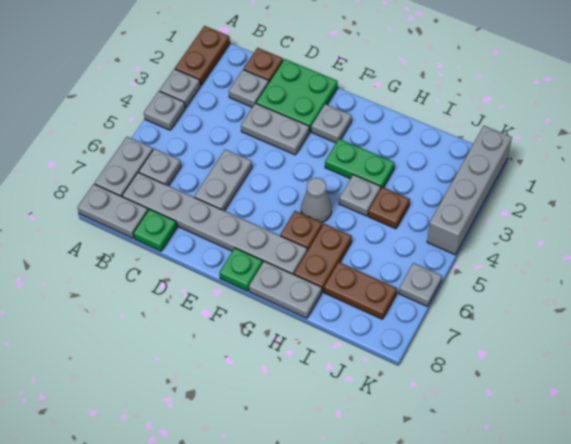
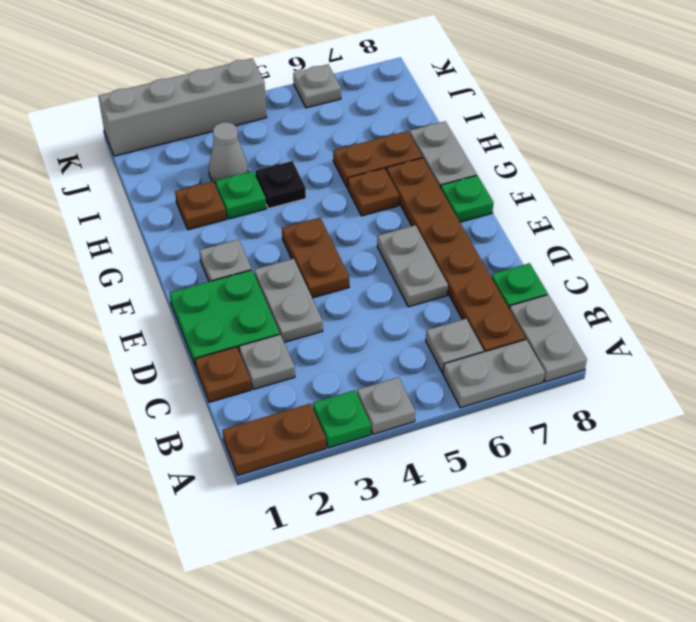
grey 1x1 plate [160,69,200,108] -> green 1x1 plate [313,390,371,448]
grey 1x6 plate [122,172,307,274] -> brown 1x6 plate [386,158,525,352]
grey 1x2 plate [194,149,252,211] -> grey 1x2 plate turned to [377,225,448,307]
green 1x2 plate [325,139,395,188] -> green 1x1 plate [215,171,266,219]
grey 1x1 cone [301,178,332,222] -> grey 1x1 cone moved to [209,122,248,183]
grey 1x1 plate [339,175,381,216] -> black 1x1 plate [255,161,306,208]
brown 1x1 plate [368,187,410,229] -> brown 1x1 plate moved to [175,182,226,230]
brown 1x2 plate [324,262,397,319] -> brown 1x2 plate moved to [282,218,349,298]

